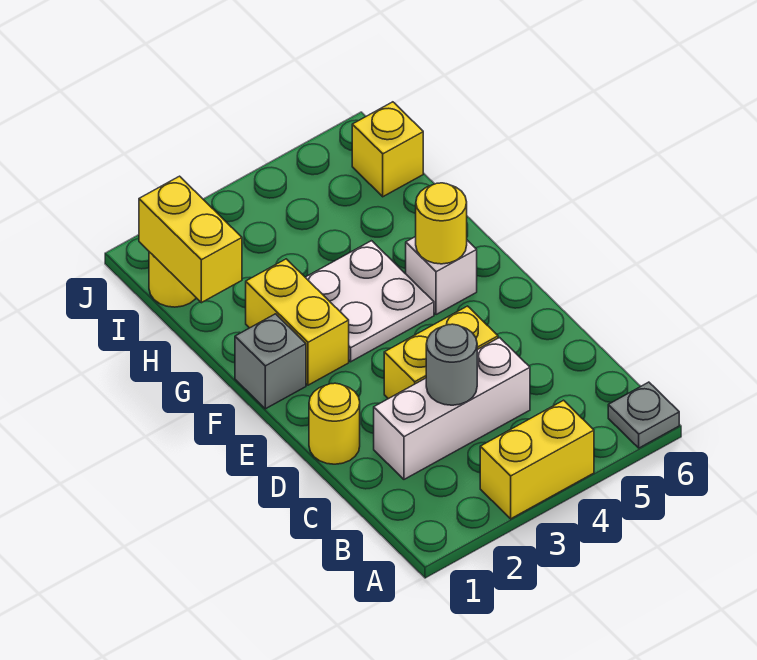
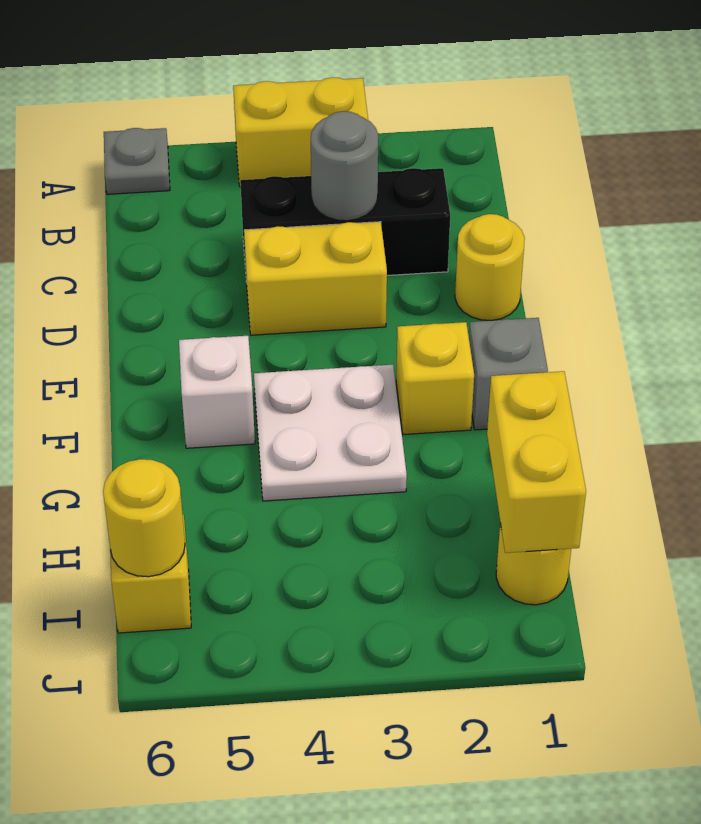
white 1x3 brick [374,338,530,479] -> black 1x3 brick [240,168,450,281]
yellow 1x2 brick [246,259,349,385] -> yellow 1x1 brick [396,322,474,434]
yellow 1x1 round brick [416,183,467,264] -> yellow 1x1 round brick moved to [103,459,185,577]

